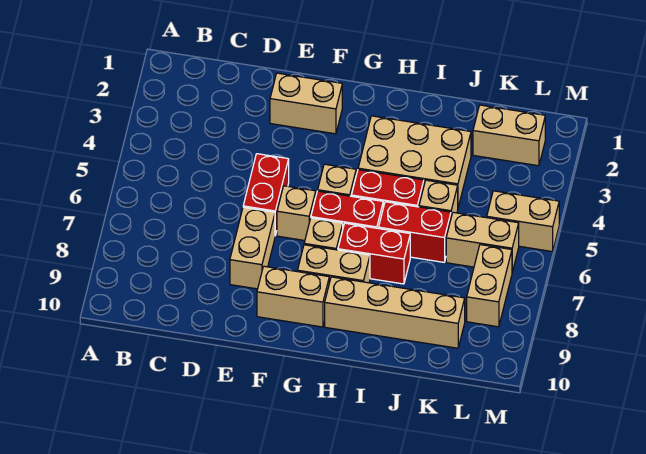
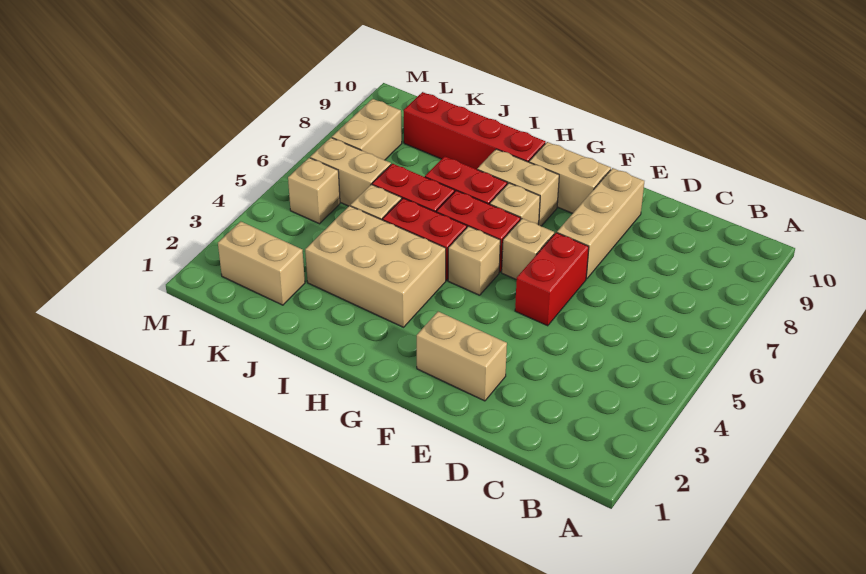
tan 1x2 brick [230,207,275,289] -> tan 1x3 brick [557,168,644,279]
tan 1x4 brick [325,277,465,348] -> red 1x4 brick [404,92,546,169]
tan 1x2 brick [487,191,559,252] -> tan 1x1 brick [288,158,340,224]

